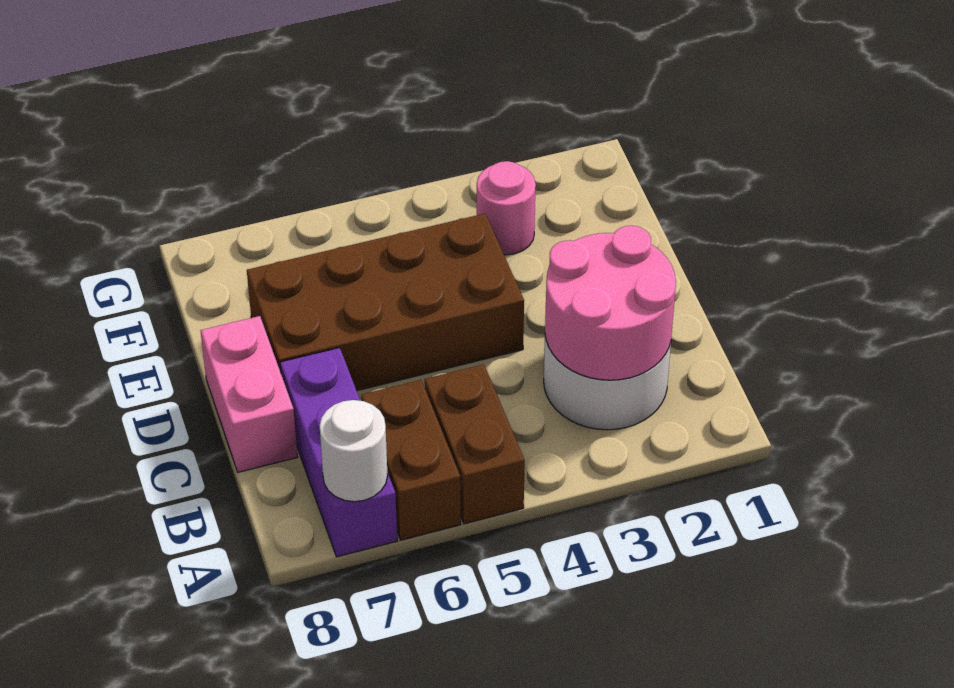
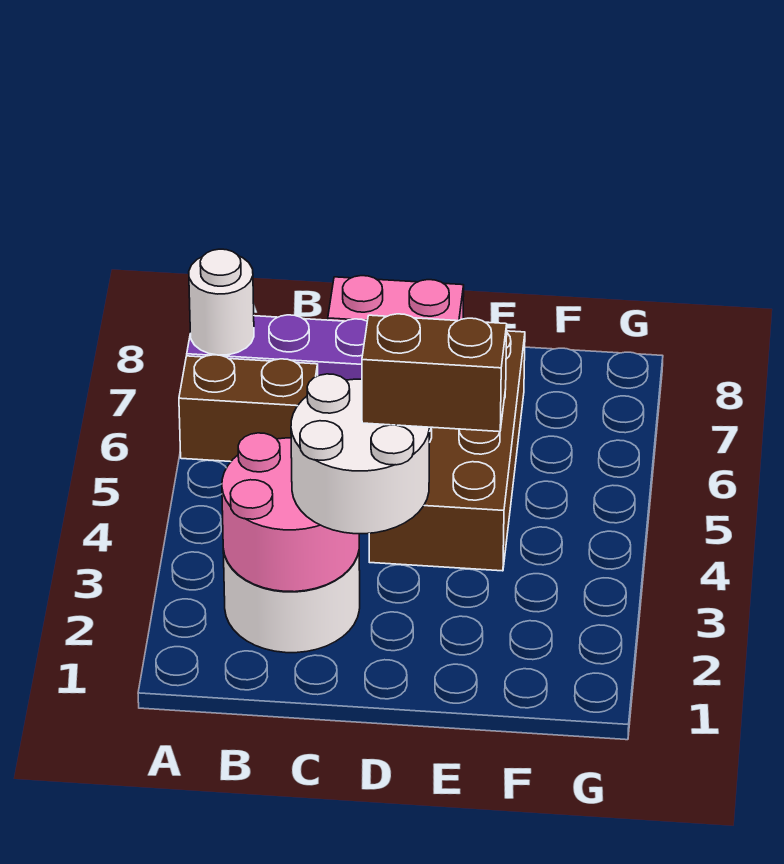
brown 1x2 brick [424,364,525,524] -> brown 1x2 brick moved to [362,314,507,432]
none -> white 2x2 round brick [291,374,429,534]
pink 1x1 round brick [477,161,536,255] -> none

